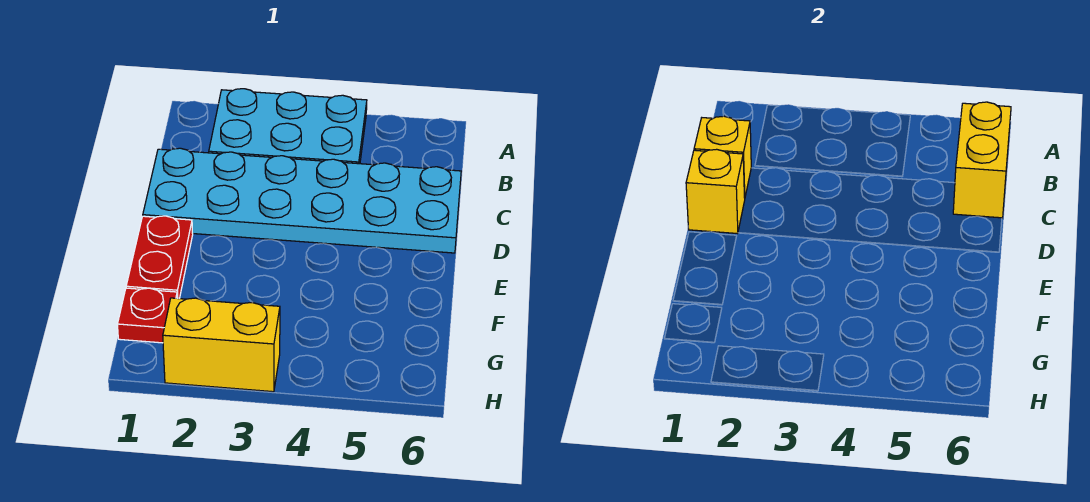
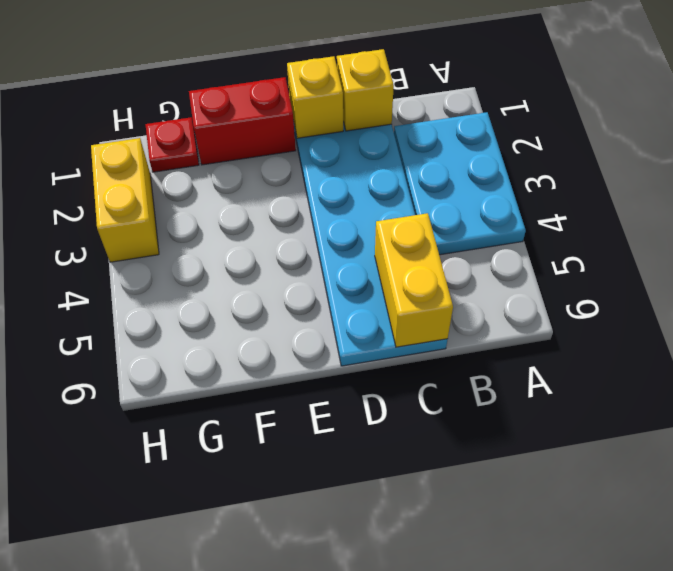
yellow 1x2 brick [953,102,1011,218] -> yellow 1x2 brick turned to [375,213,453,347]
red 1x2 plate [126,216,193,299] -> red 1x2 brick [189,77,296,165]

